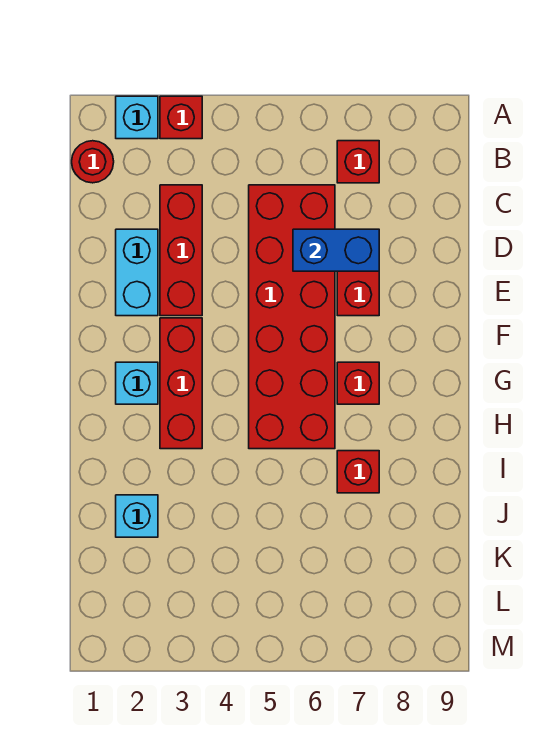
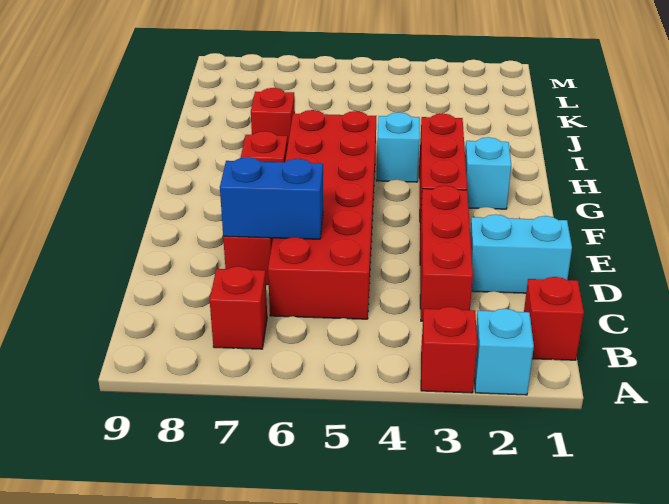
red 1x1 round brick [72,141,114,183] -> red 1x1 brick [524,277,584,360]
cyan 1x2 brick [116,229,158,316] -> cyan 1x2 brick turned to [470,214,572,293]
cyan 1x1 brick [116,495,158,537] -> cyan 1x1 brick moved to [376,112,420,182]

